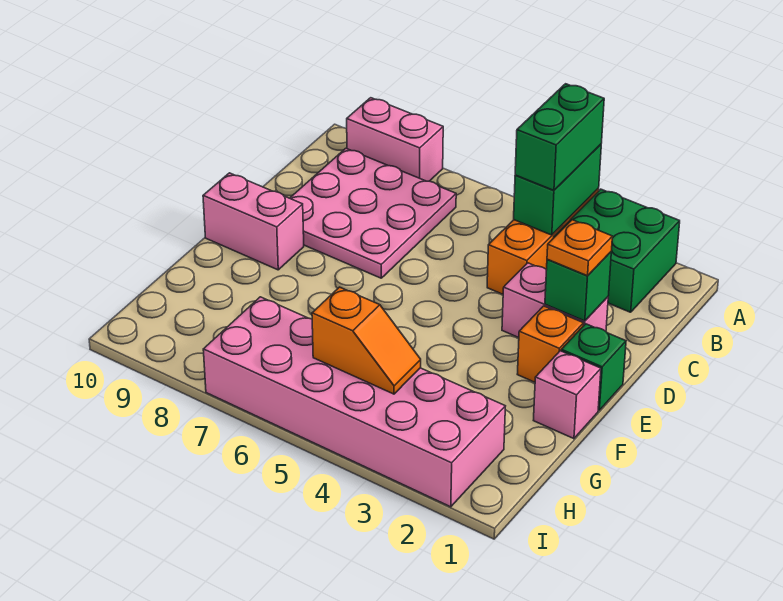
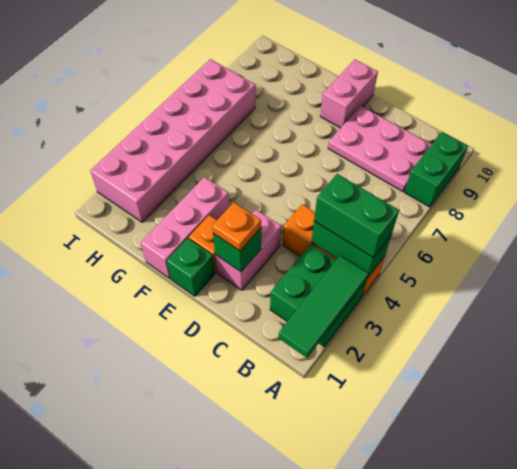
none -> green 1x3 tile [278,255,368,358]
pink 1x2 brick [347,98,443,181] -> green 1x2 brick [404,132,468,207]
pink 3x3 plate [290,148,456,278] -> pink 2x3 plate [328,106,432,192]
pink 1x1 brick [533,351,601,439] -> pink 1x3 brick [141,177,229,278]
orange 1x2 slope [312,287,421,394] -> none

